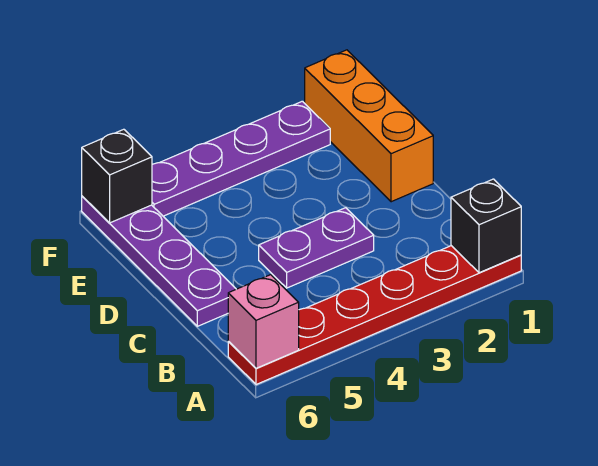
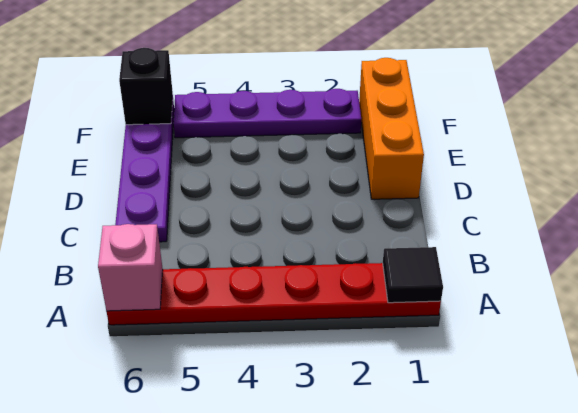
black 1x1 brick [451,179,521,273] -> black 1x1 tile [383,247,443,303]
purple 1x2 plate [259,208,374,288] -> none

